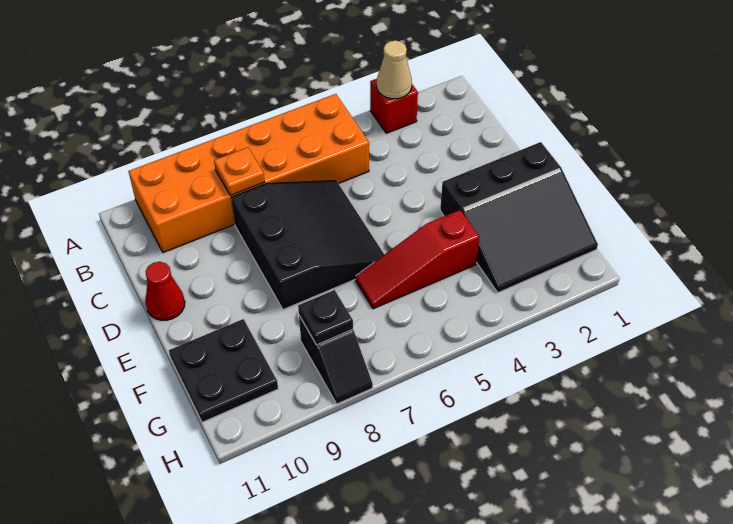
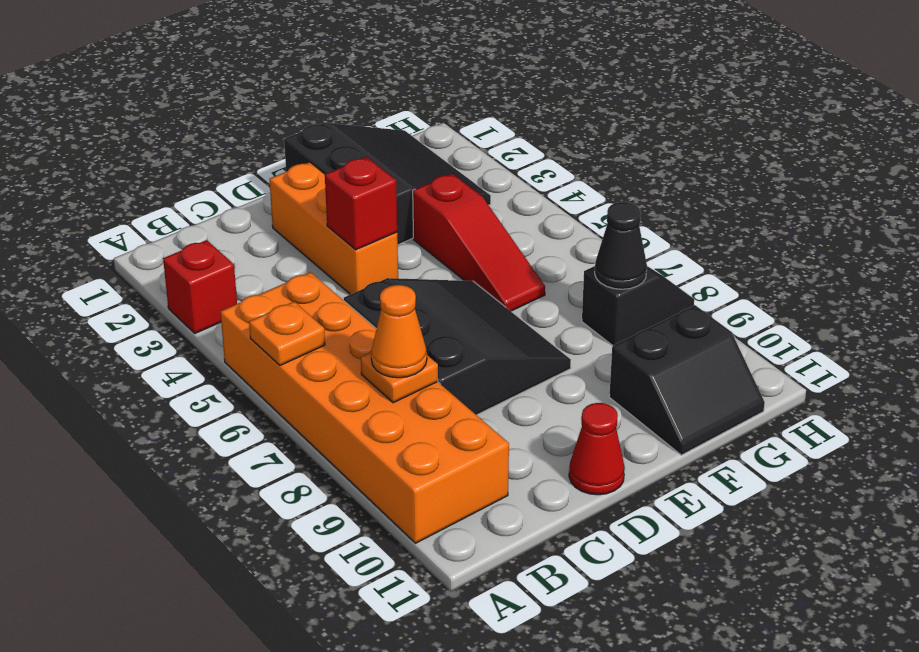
tan 1x1 cone [377,40,412,99] -> none
none -> orange 1x1 plate [249,302,325,365]
none -> orange 1x1 cone [371,285,427,378]
black 3x3 slope [231,181,384,310] -> black 3x3 slope turned to [344,278,571,415]
none -> orange 1x3 brick [269,162,398,294]
none -> red 1x1 brick [325,157,397,250]
black 2x2 plate [169,319,278,422] -> black 2x2 slope [609,306,765,455]
black 1x1 plate [298,290,353,345] -> black 1x1 cone [595,202,647,289]

